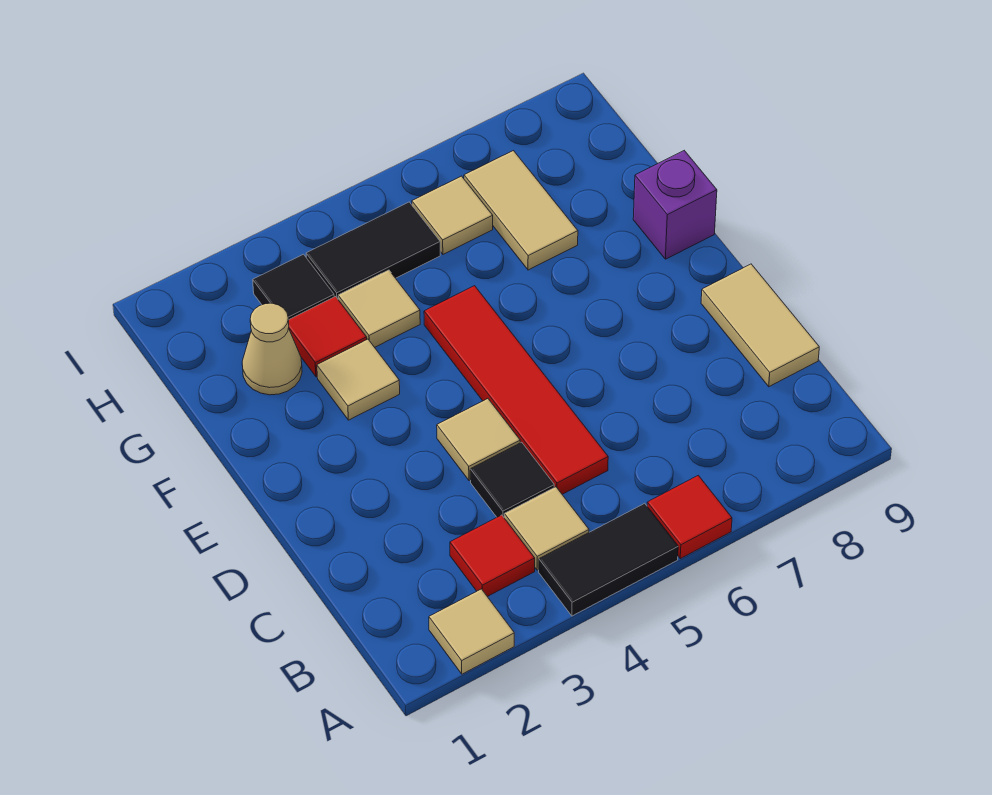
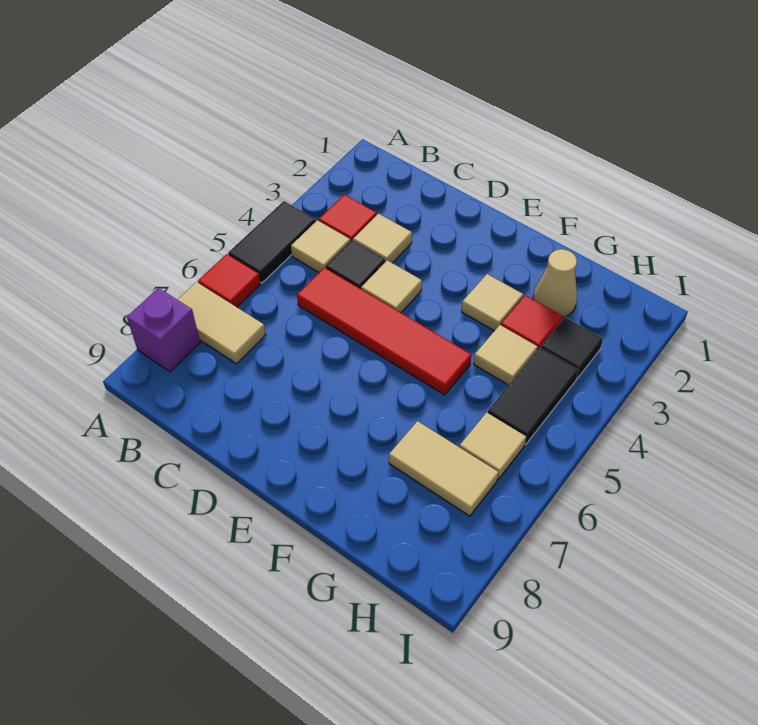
tan 1x1 tile [429,589,514,674] -> tan 1x1 tile moved to [353,214,412,263]
tan 1x2 tile [701,264,819,387] -> tan 1x2 tile moved to [177,282,266,364]
purple 1x1 brick [633,151,717,259] -> purple 1x1 brick moved to [127,288,200,372]

